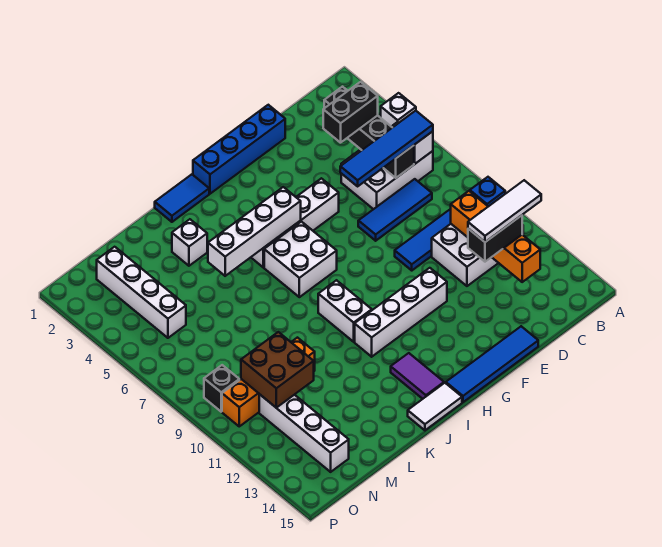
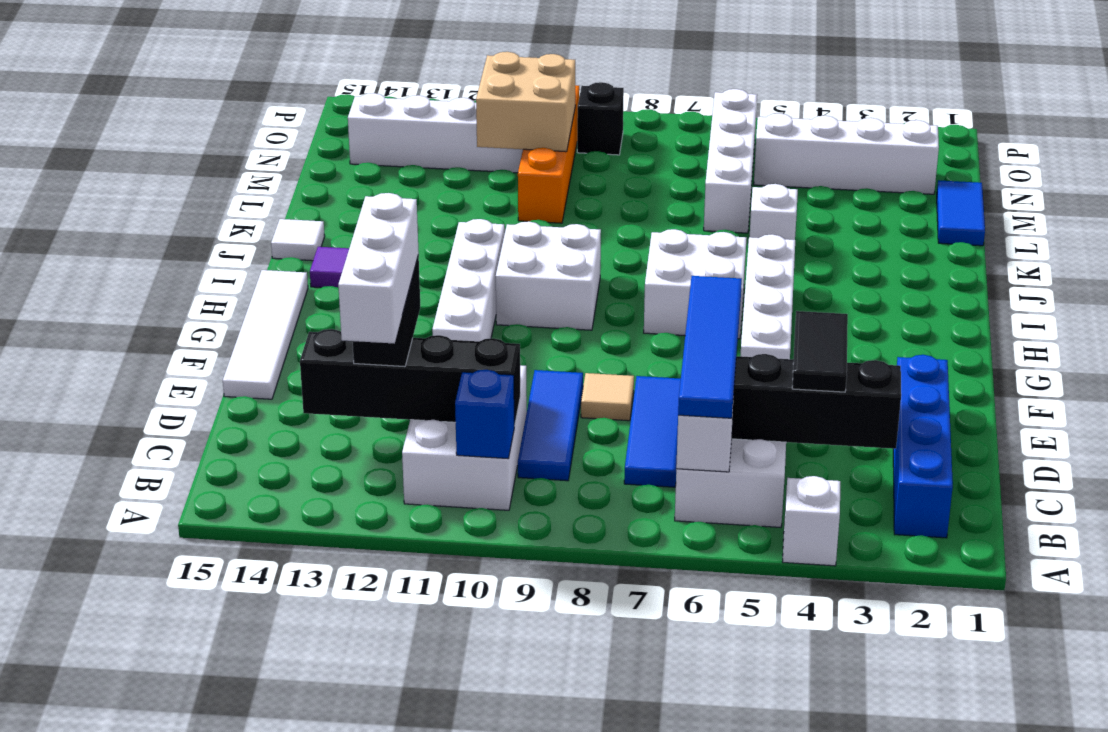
white 1x3 tile [468,180,541,242] -> white 1x3 brick [338,193,419,344]
black 1x2 brick [323,82,378,143] -> black 1x2 tile [792,311,848,392]
orange 1x4 brick [451,191,540,282] -> black 1x4 brick [300,329,520,426]
blue 1x4 brick [193,105,285,194] -> blue 1x4 brick moved to [893,355,953,538]
none -> tan 1x1 tile [581,373,634,421]
blue 1x4 tile [446,326,538,402] -> white 1x4 tile [223,270,308,399]
white 1x4 brick [208,187,301,276] -> white 1x4 brick moved to [704,89,757,233]
blue 1x2 tile [155,174,209,222] -> blue 1x2 tile moved to [937,180,985,246]
white 1x2 brick [318,280,372,342] -> white 2x2 brick [496,221,601,330]
white 1x2 tile [408,383,462,430] -> white 1x1 tile [271,219,325,261]
white 1x1 brick [172,219,207,266] -> white 1x1 brick moved to [750,184,798,240]
brown 2x2 brick [241,332,314,408] -> tan 2x2 brick [476,52,575,152]

